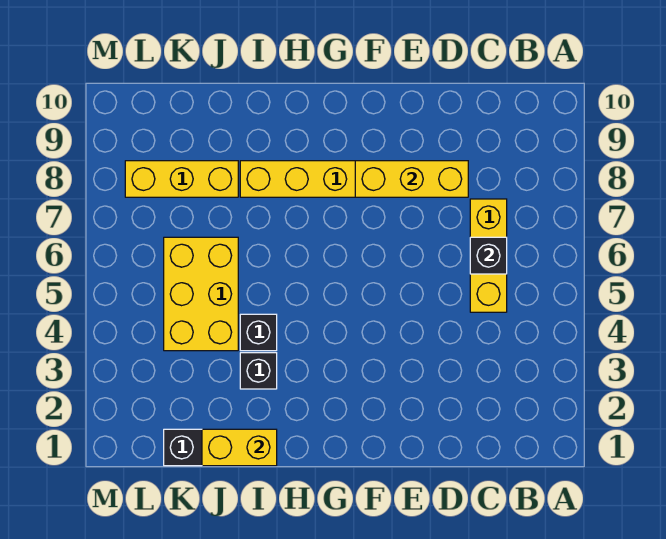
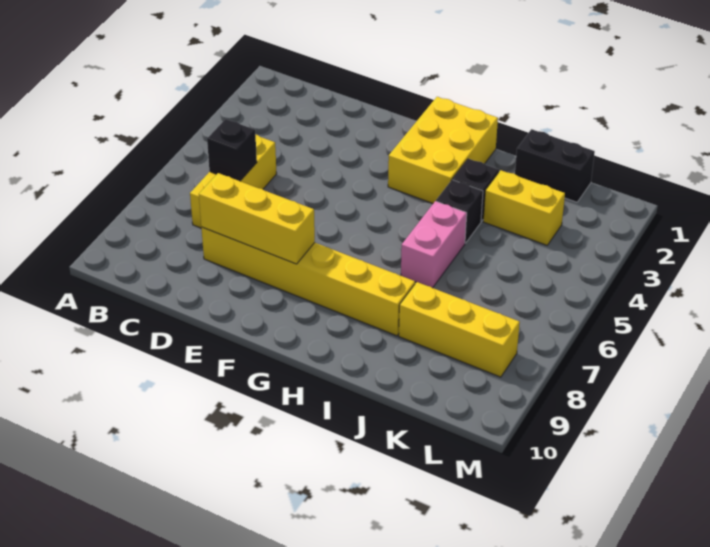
yellow 1x2 brick [202,429,277,466] -> yellow 1x2 brick moved to [483,170,565,245]
none -> pink 1x2 brick [401,201,467,288]
yellow 2x3 brick [164,237,238,351] -> yellow 2x3 brick moved to [388,97,498,203]

